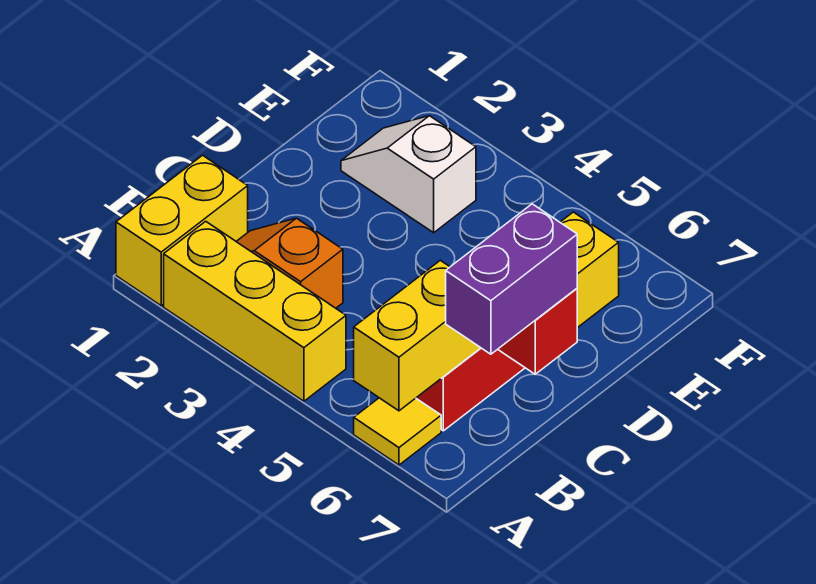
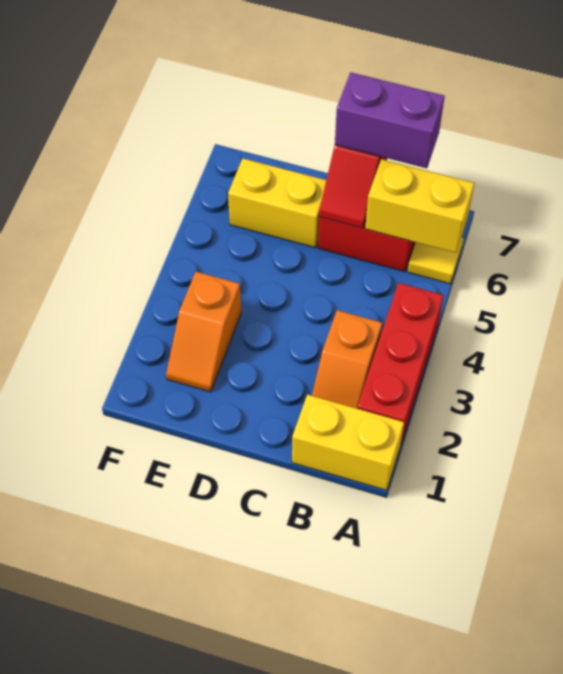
yellow 1x3 brick [164,221,346,401] -> red 1x3 brick [357,283,444,446]
white 1x2 slope [341,116,476,233] -> orange 1x2 slope [166,272,241,392]

